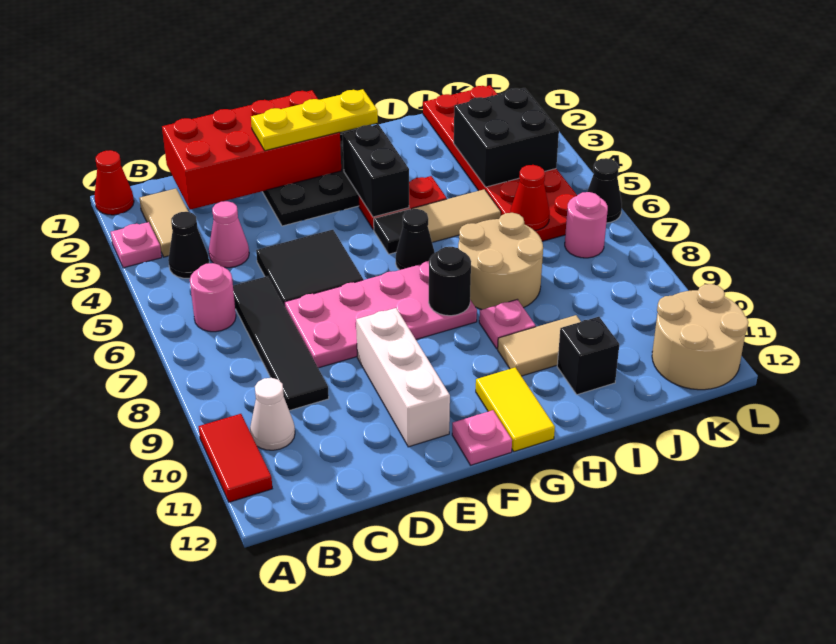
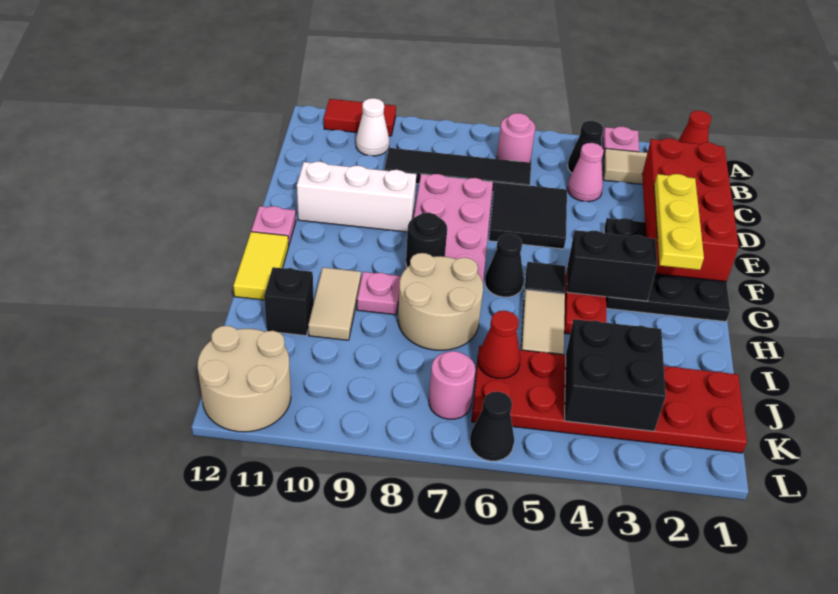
yellow 1x2 tile [476,368,555,452] -> yellow 1x2 tile turned to [233,232,289,300]

